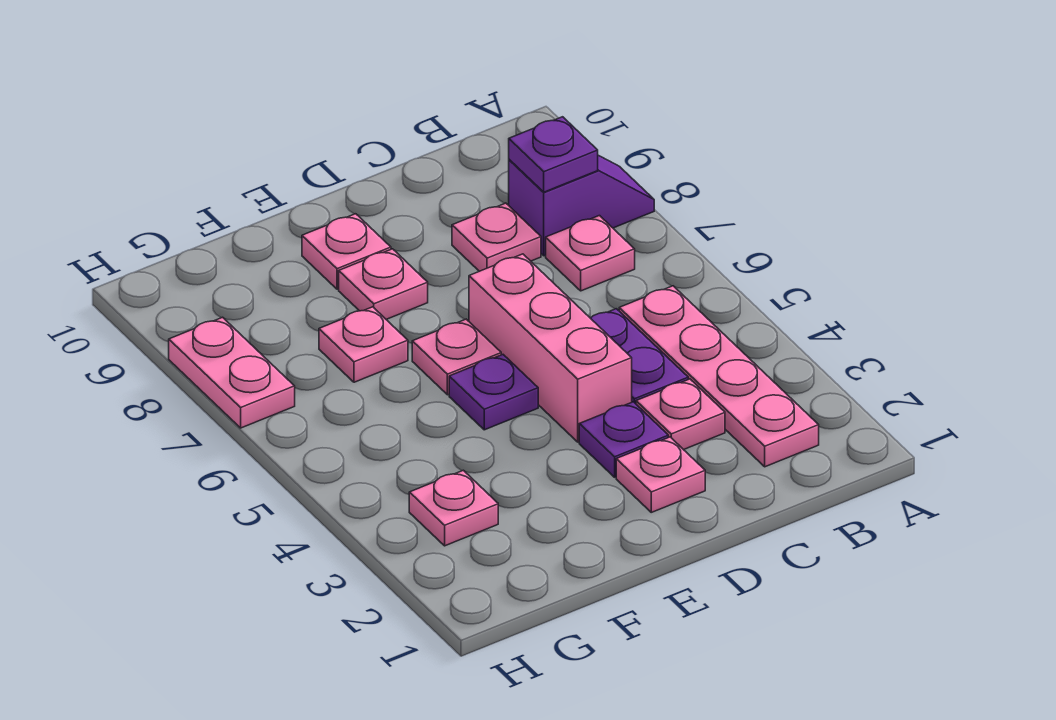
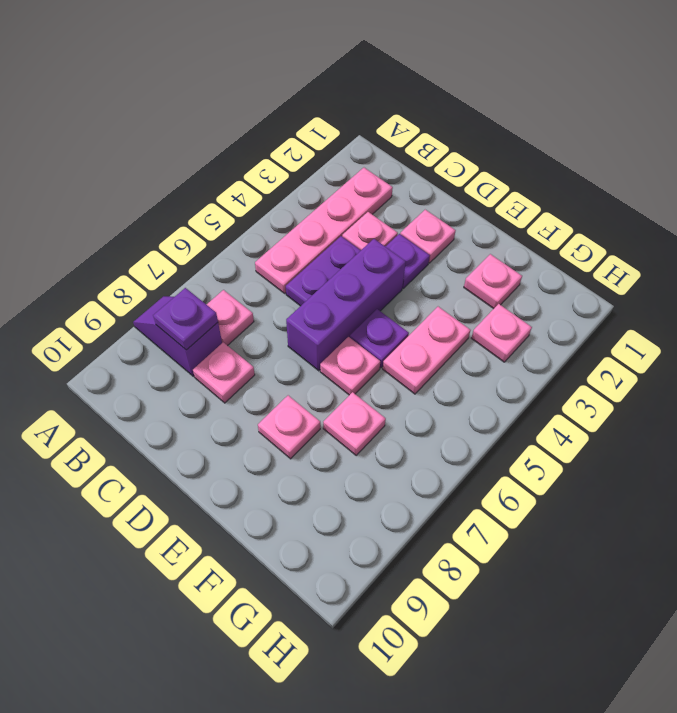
pink 1x3 brick [469,254,632,442] -> purple 1x3 brick [286,239,406,371]
pink 1x1 plate [302,214,391,289] -> pink 1x1 plate moved to [464,254,522,309]
pink 1x2 plate [169,317,295,428] -> pink 1x2 plate moved to [383,307,471,394]

